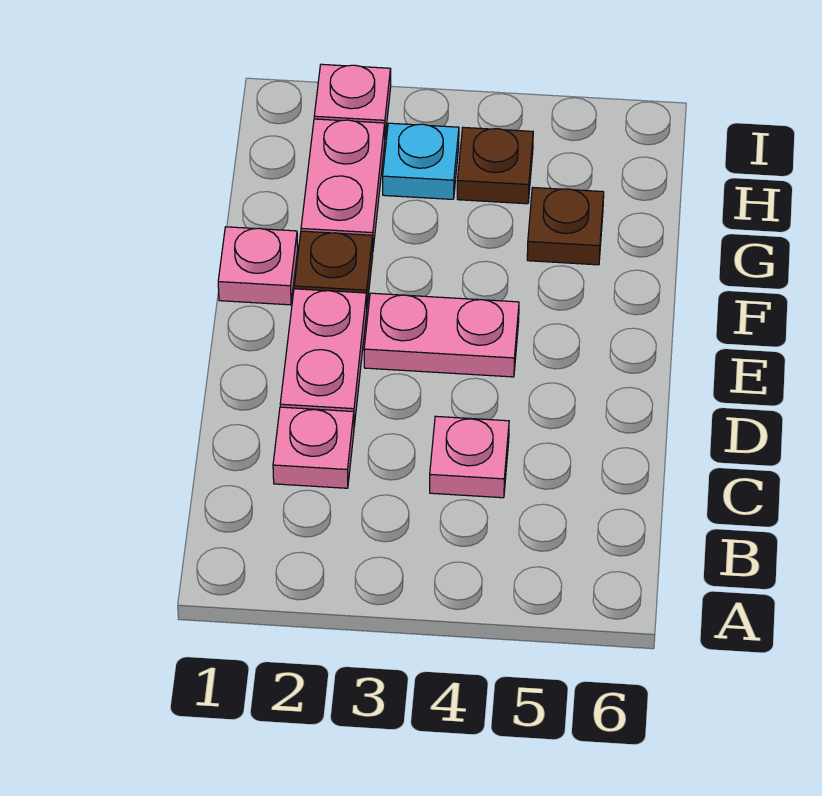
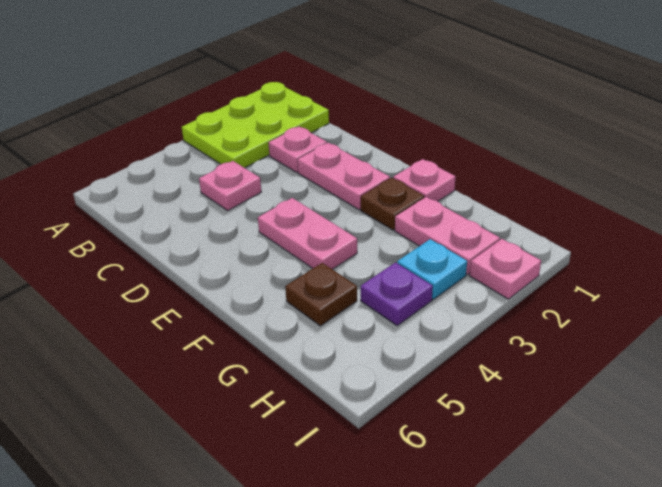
none -> lime 2x3 plate [182,82,329,168]
pink 1x2 plate [364,293,519,377] -> pink 1x2 plate turned to [258,198,357,269]
brown 1x1 plate [457,127,533,204] -> purple 1x1 plate [361,263,433,325]

